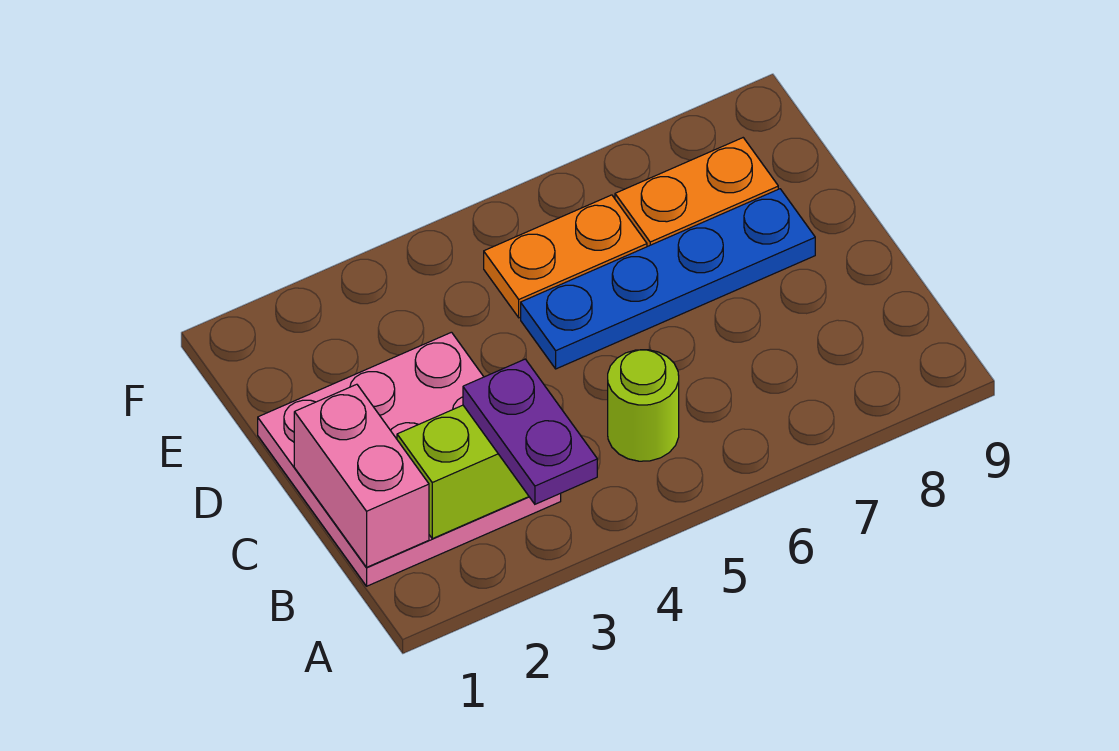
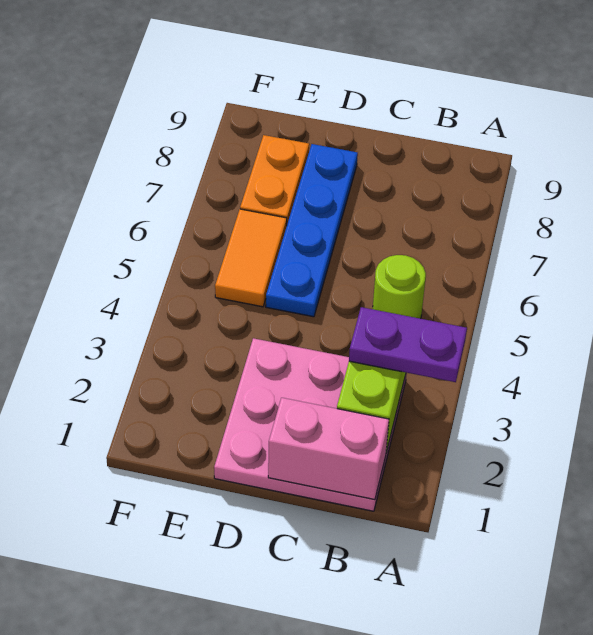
orange 1x2 plate [484,195,647,318] -> orange 1x2 tile [215,209,287,307]

